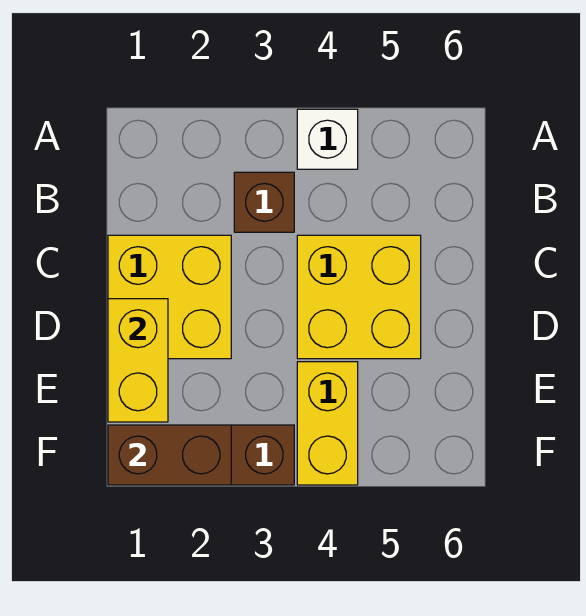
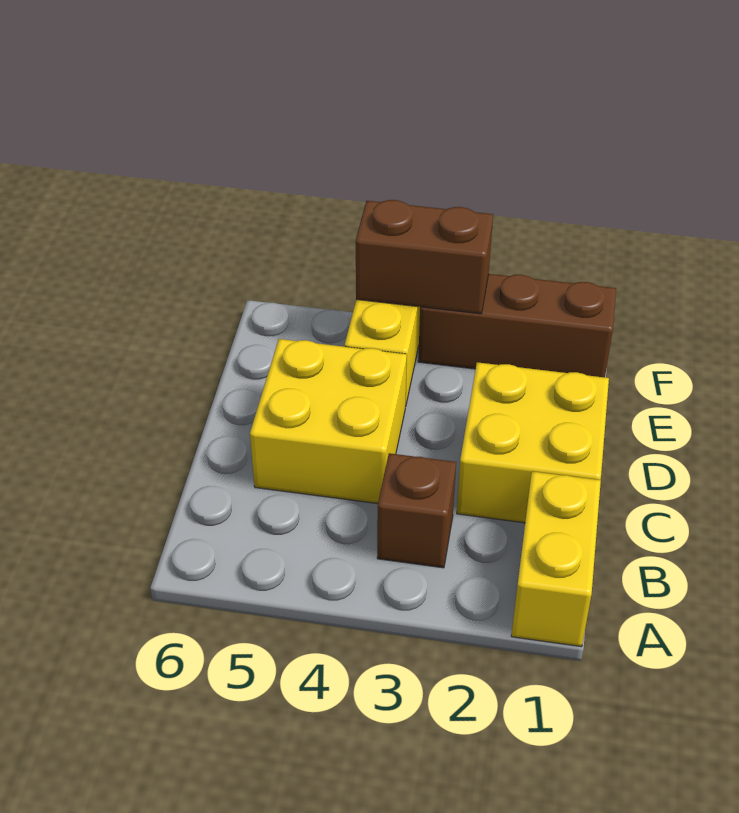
white 1x1 brick [297,109,358,169] -> none
yellow 1x2 brick [108,299,168,422] -> yellow 1x2 brick moved to [511,471,601,647]
brown 1x2 brick [108,425,231,485] -> brown 1x2 brick moved to [356,200,493,314]

